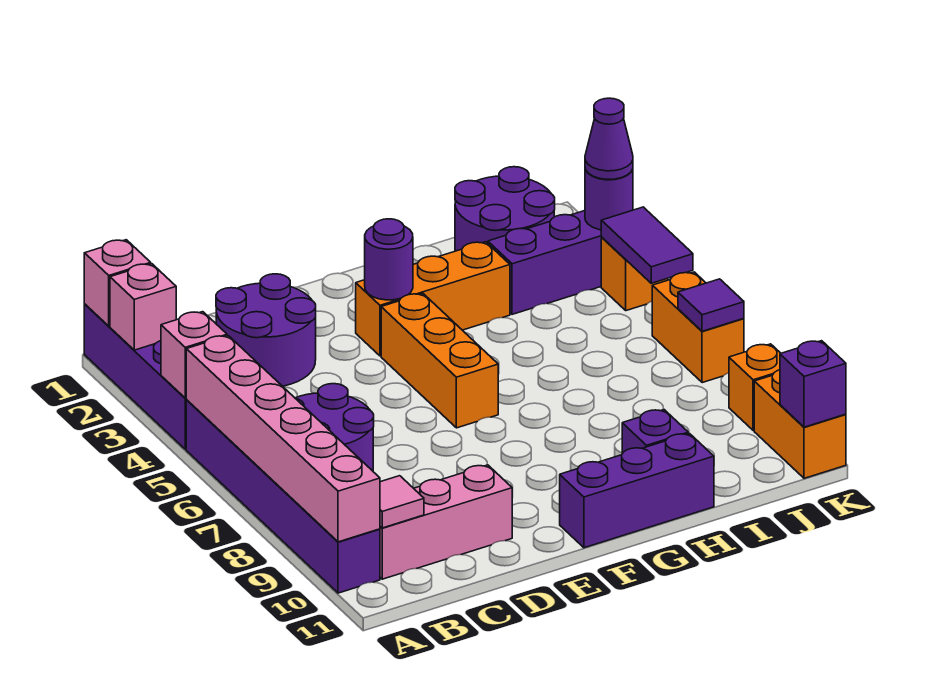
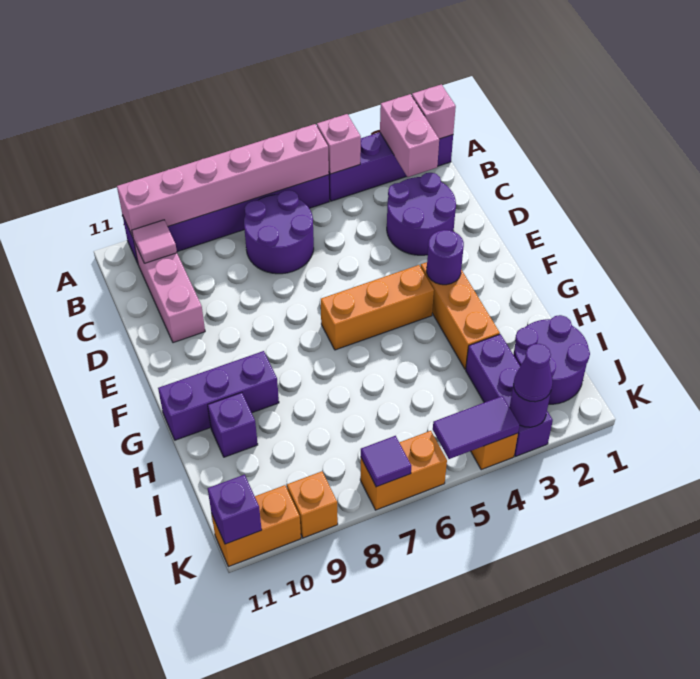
pink 1x1 brick [110,264,176,350] -> pink 1x2 brick [380,94,439,177]
purple 1x3 brick [560,434,714,548] -> purple 1x3 brick turned to [158,351,279,440]

